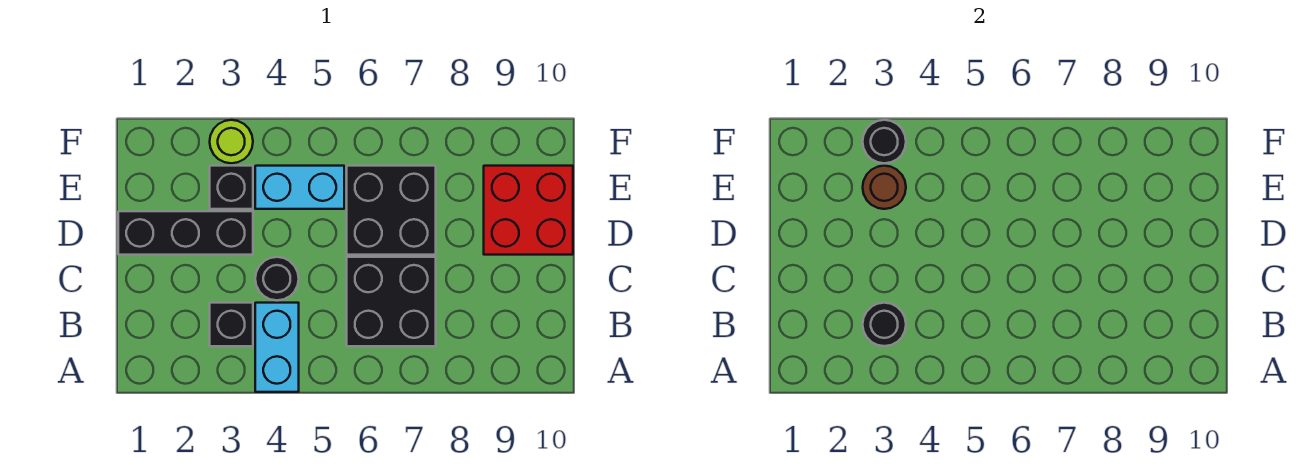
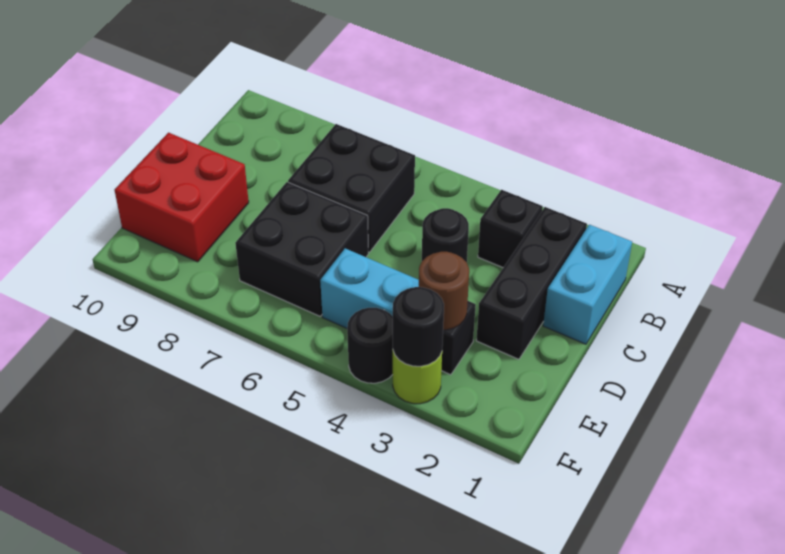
cyan 1x2 brick [255,303,299,392] -> cyan 1x2 brick moved to [543,225,632,344]
black 1x1 round brick [863,303,906,346] -> black 1x1 round brick moved to [347,308,393,383]
black 1x3 brick [118,211,253,255] -> black 1x3 brick turned to [476,207,587,359]

